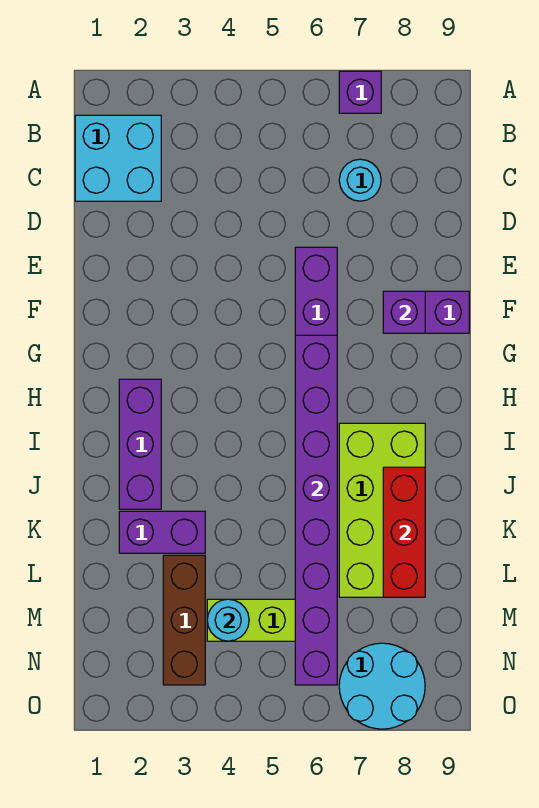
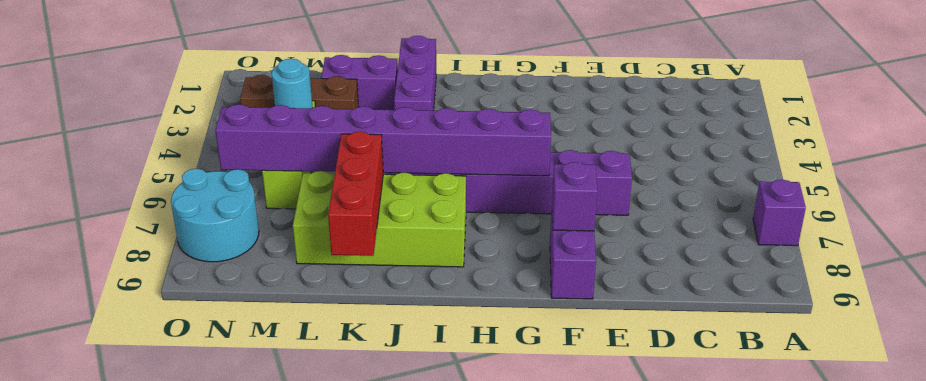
cyan 2x2 brick [75,115,161,201] -> none
cyan 1x1 round brick [339,159,381,201] -> none
purple 1x3 brick [119,379,161,509] -> purple 1x3 brick turned to [394,36,437,111]
red 1x3 brick [383,467,425,597] -> red 1x3 brick turned to [328,132,383,256]
purple 1x2 brick [119,511,205,553] -> purple 1x2 brick turned to [321,55,398,110]

